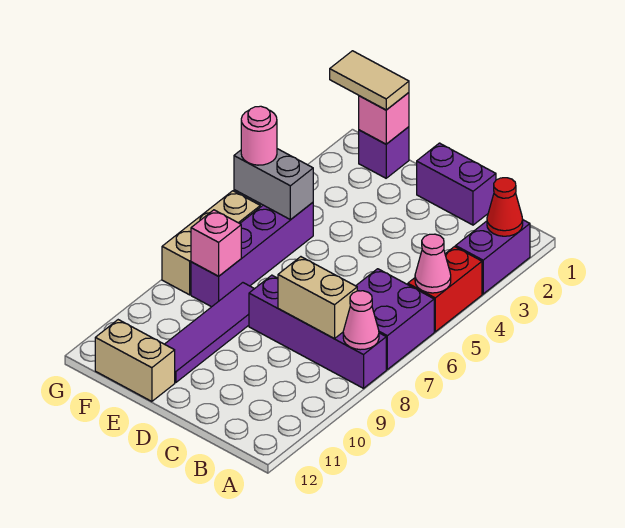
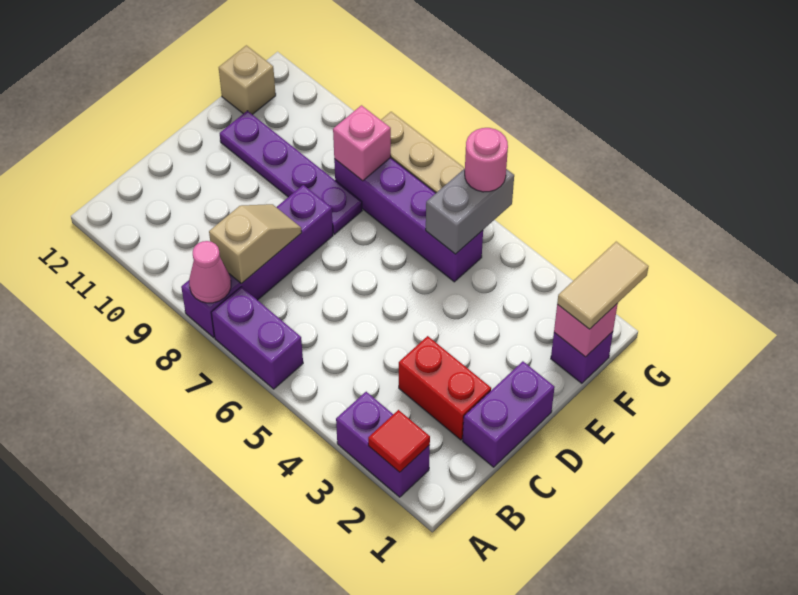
red 1x1 cone [487,178,523,236] -> red 1x1 tile [368,410,430,472]
red 1x2 brick [408,247,482,332] -> red 1x2 brick moved to [399,336,491,440]
pink 1x1 cone [415,234,451,293] -> none
purple 2x2 brick [356,269,434,369] -> purple 1x2 brick [211,287,303,389]
tan 1x2 brick [278,257,357,339] -> tan 1x2 slope [209,204,302,284]
purple 1x4 tile [165,283,254,383] -> purple 1x4 plate [220,111,362,234]
tan 1x2 brick [95,320,175,401] -> tan 1x1 brick [219,45,276,115]

